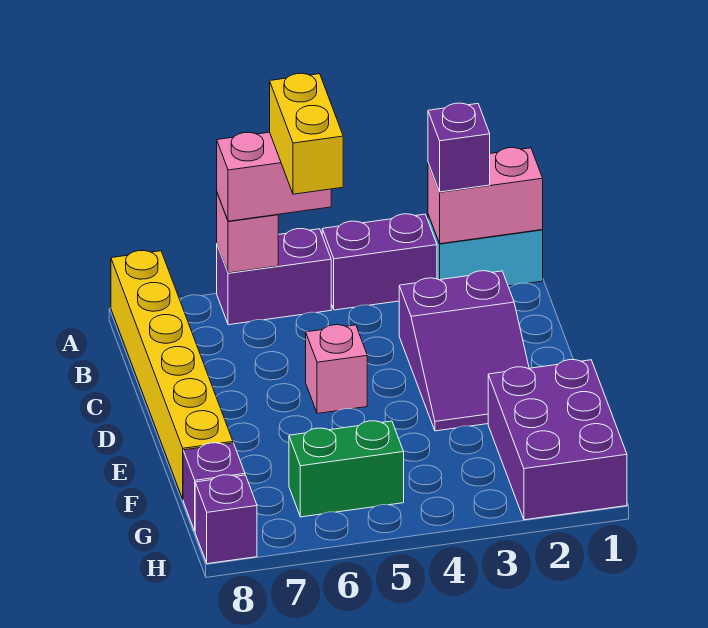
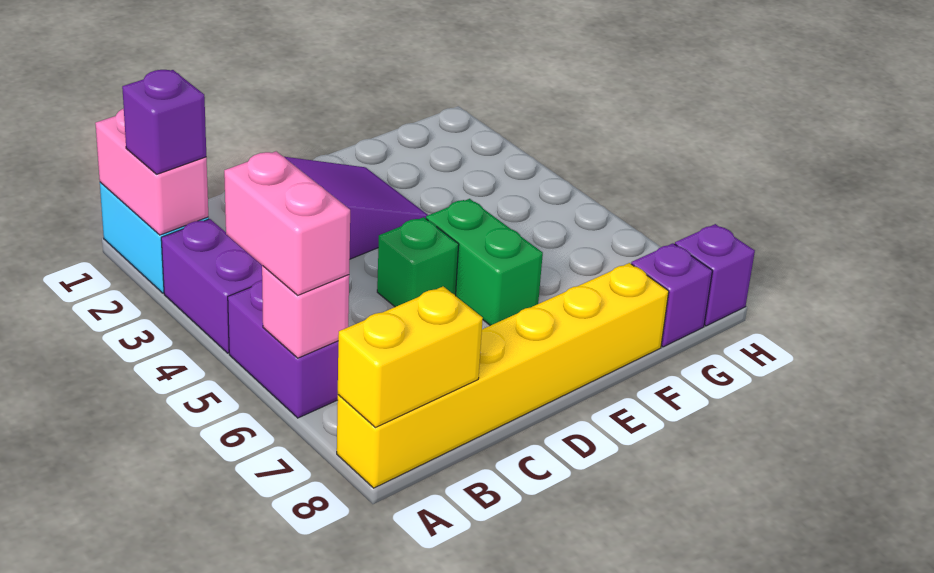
yellow 1x2 brick [270,73,343,194] -> yellow 1x2 brick moved to [338,287,483,428]
pink 1x1 brick [306,325,367,414] -> green 1x1 brick [377,217,459,307]
purple 2x3 brick [488,360,627,520] -> none
green 1x2 brick [289,421,404,517] -> green 1x2 brick moved to [426,199,543,326]

